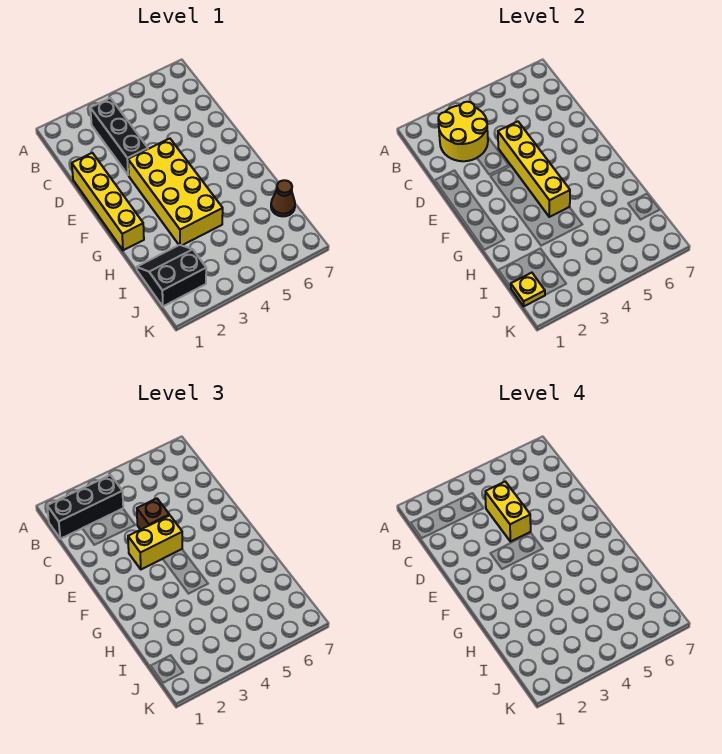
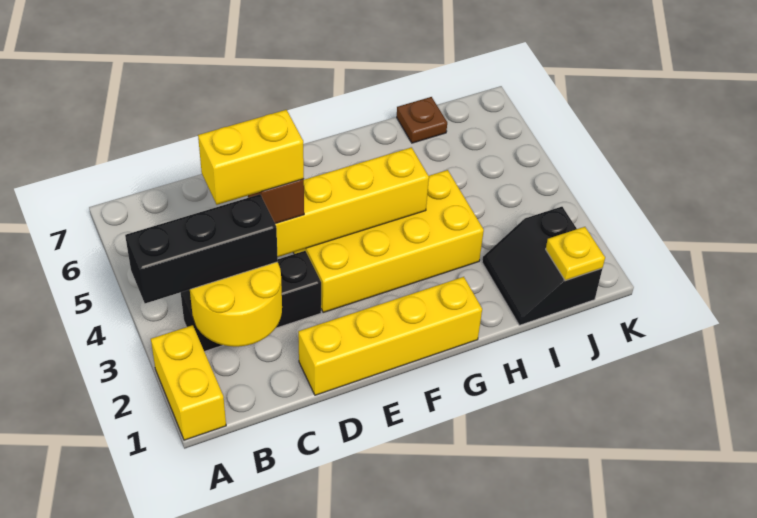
black 1x3 brick [47,475,123,539] -> black 1x3 brick turned to [125,194,278,303]
yellow 1x2 brick [128,515,182,569] -> yellow 1x2 brick moved to [151,325,226,440]
brown 1x1 cone [271,180,295,216] -> brown 1x1 plate [397,97,447,143]

